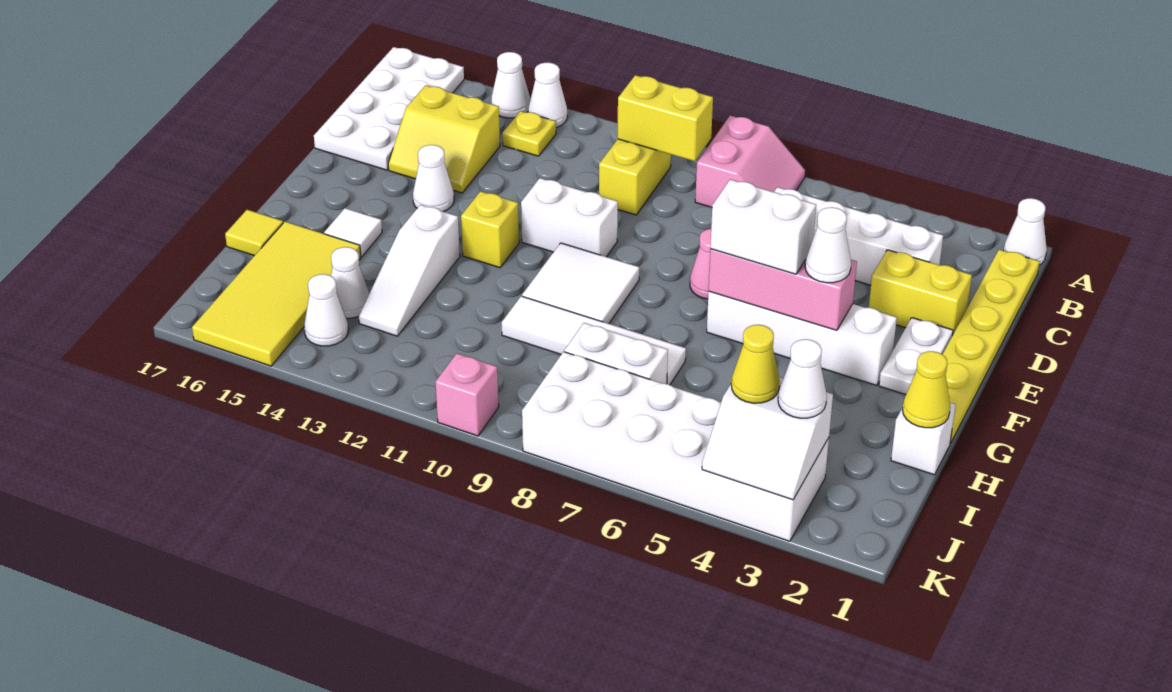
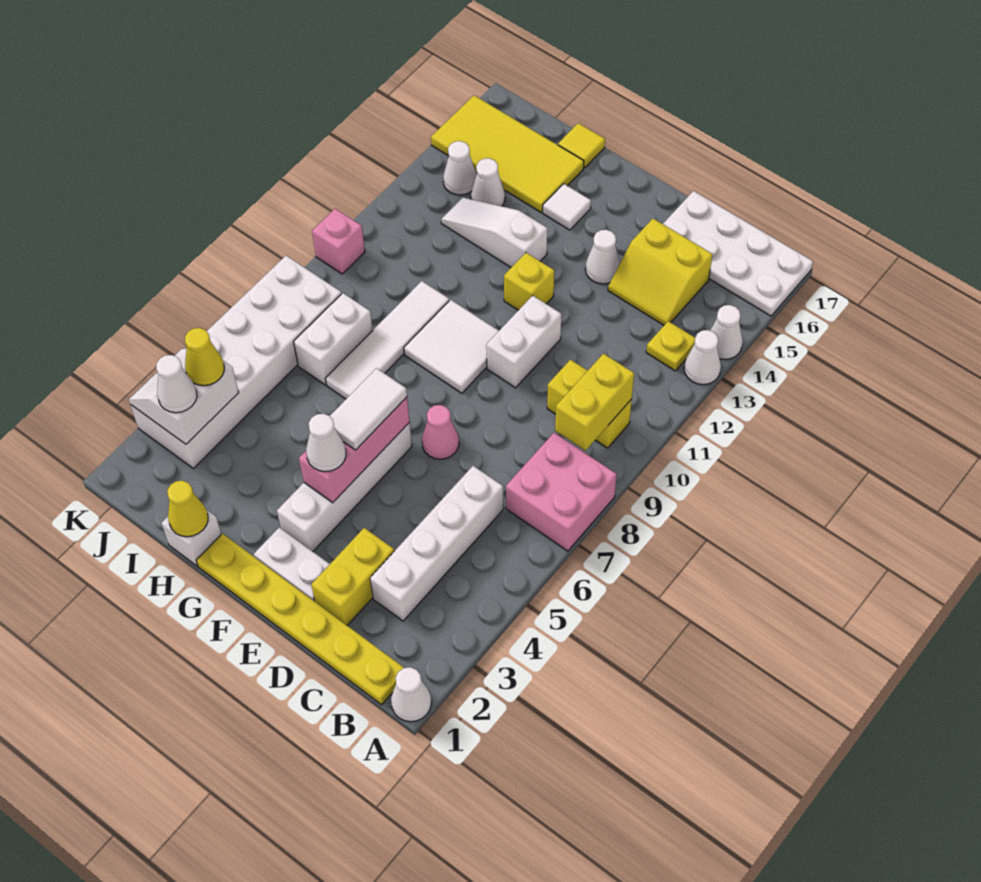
pink 2x2 slope [695,116,805,207] -> pink 2x2 brick [506,433,617,551]
yellow 2x2 slope [388,85,500,193] -> yellow 2x2 slope turned to [608,219,712,325]
white 1x2 brick [710,179,816,274] -> white 1x2 tile [330,368,407,450]

